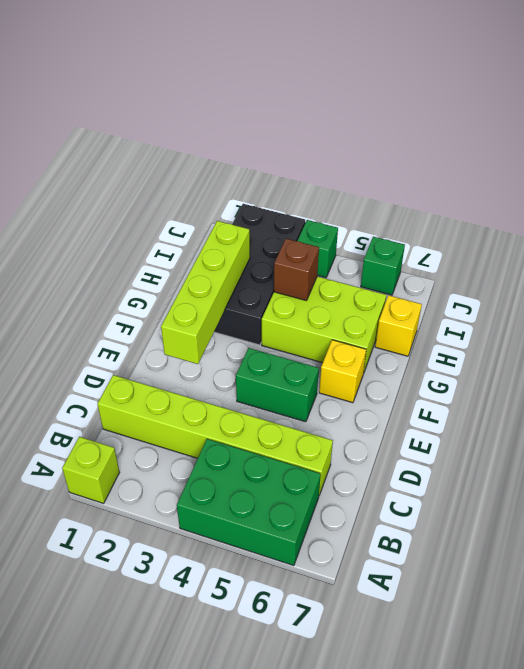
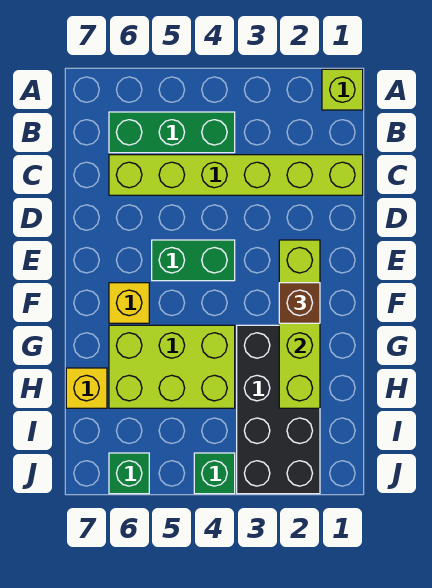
green 2x3 brick [177,439,321,566] -> green 1x3 brick [109,112,235,153]
brown 1x1 brick [274,239,319,301] -> brown 1x1 brick moved to [279,283,320,323]

